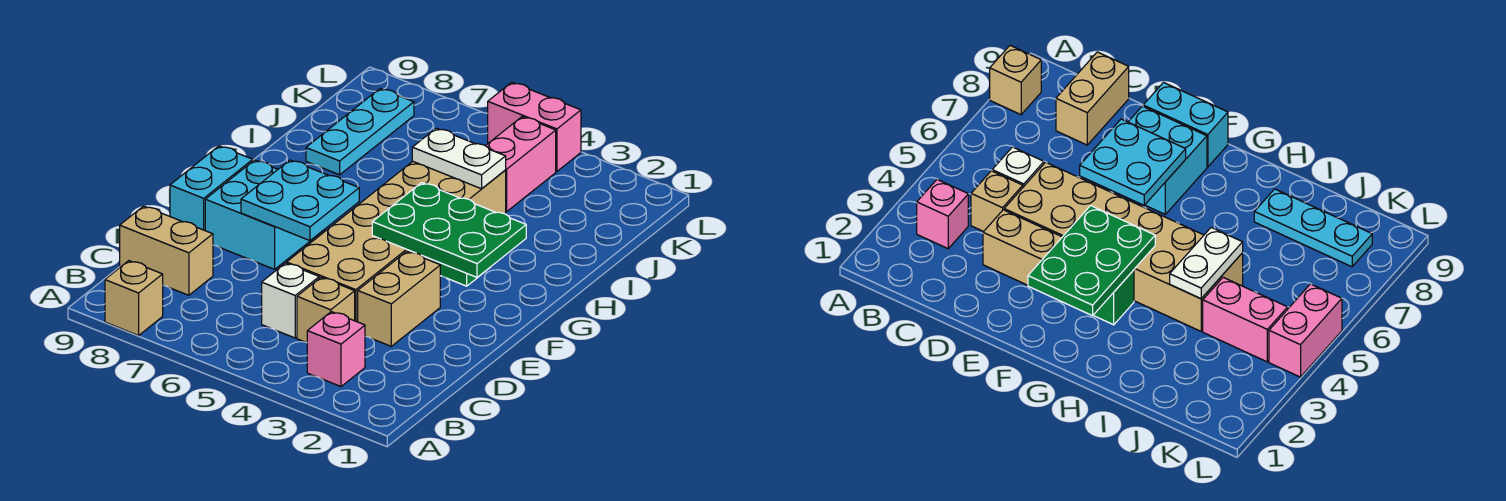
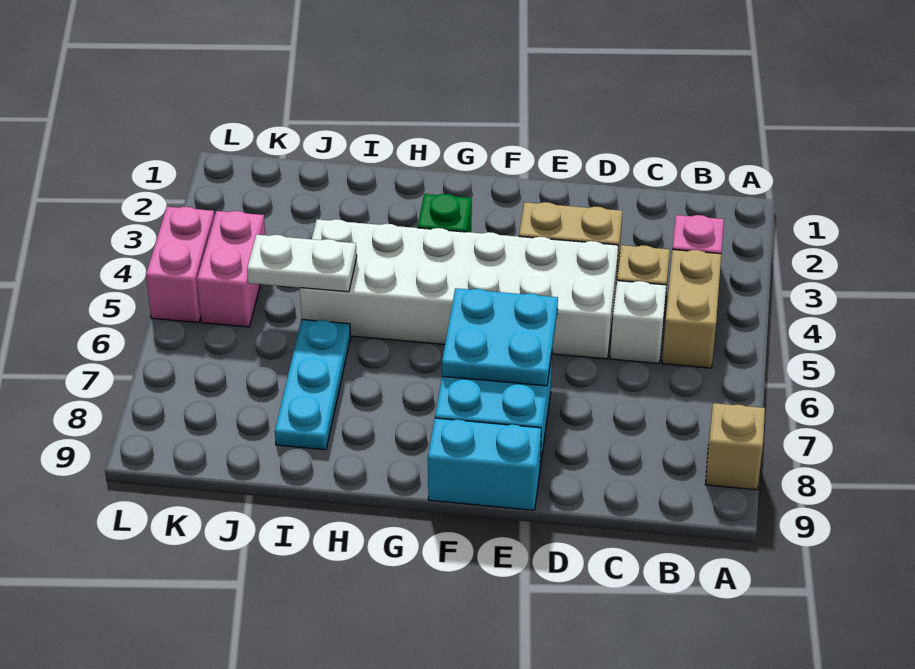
tan 1x2 brick [120,206,213,295] -> tan 1x2 brick moved to [662,250,721,368]
tan 2x6 brick [287,161,506,322] -> white 2x6 brick [300,219,618,359]
green 2x3 plate [372,183,526,277] -> none
white 1x2 plate [412,128,506,189] -> white 1x2 plate turned to [247,235,357,292]
cyan 1x3 plate [306,88,414,175] -> cyan 1x3 plate turned to [275,319,351,450]
pink 1x2 brick [486,117,556,212] -> pink 1x2 brick turned to [197,211,265,327]

